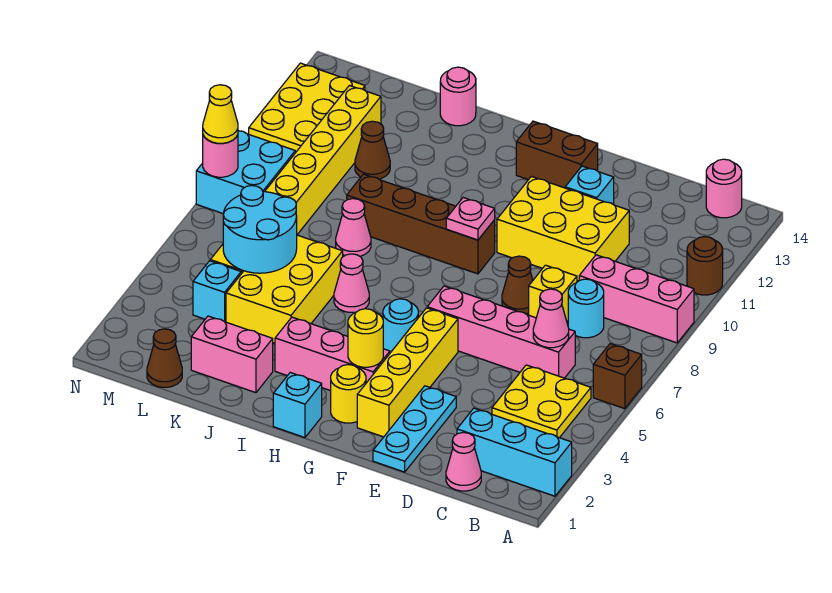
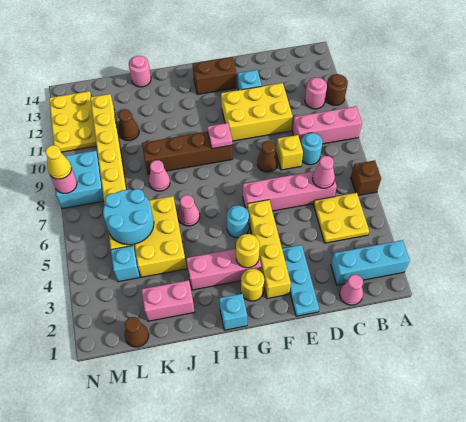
pink 1x1 round brick [706,159,742,218] -> pink 1x1 round brick moved to [305,78,327,109]

